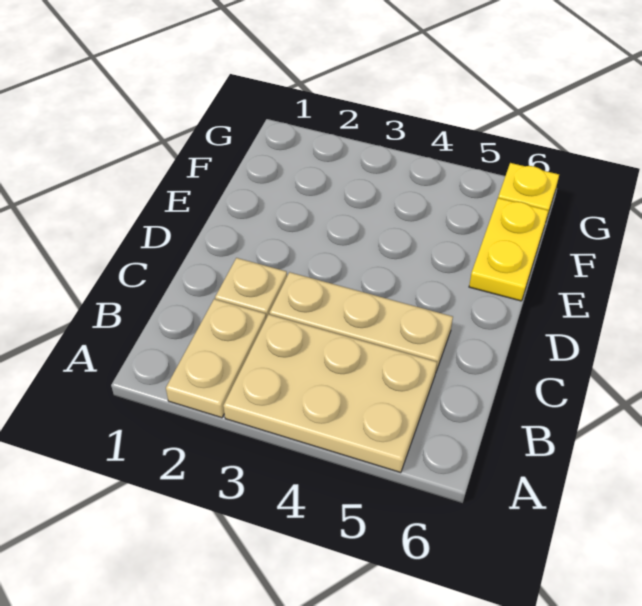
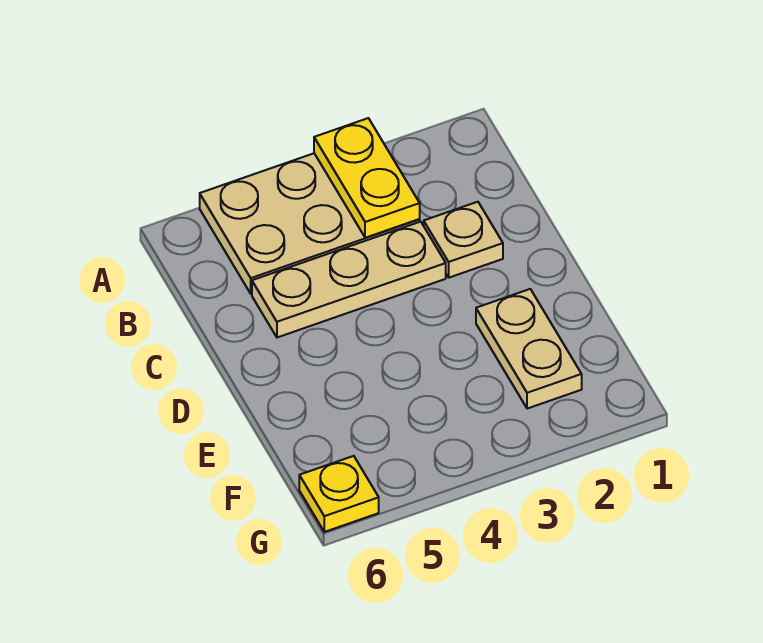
tan 1x2 plate [166,299,266,418] -> tan 1x2 plate moved to [476,289,582,409]
yellow 1x2 plate [469,198,548,301] -> yellow 1x2 plate moved to [314,118,420,238]

